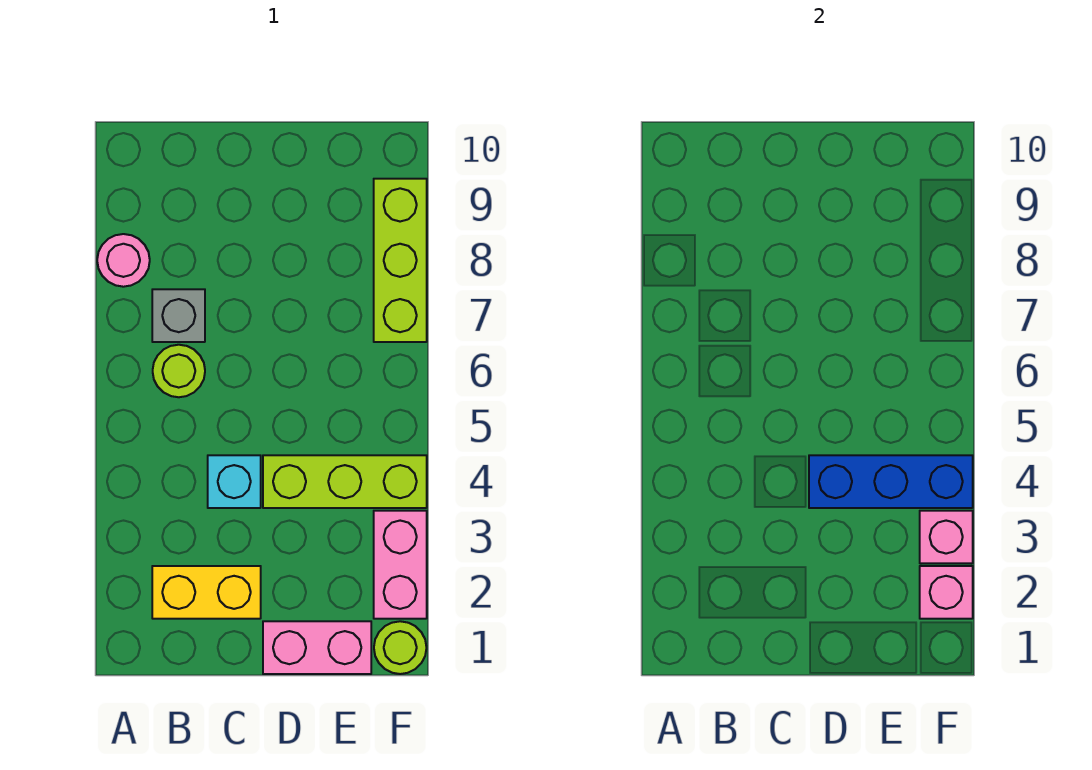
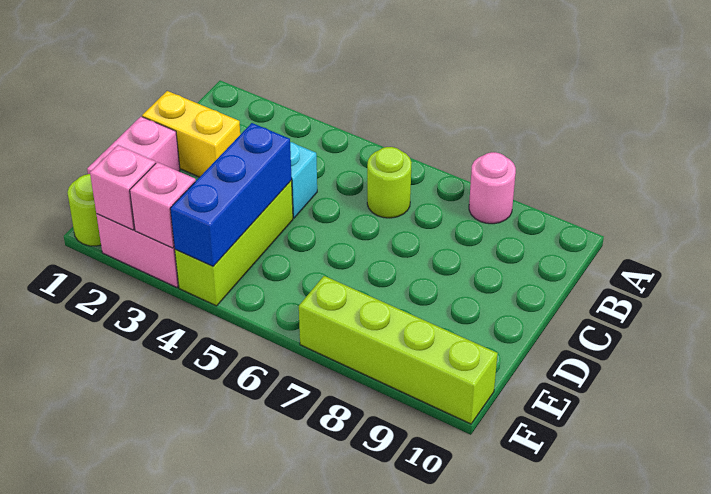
yellow 1x2 brick [152,566,261,619] -> yellow 1x2 brick turned to [142,91,240,177]
grey 1x1 brick [152,289,205,342] -> none
lime 1x3 brick [374,179,427,342] -> lime 1x4 brick [299,276,498,424]

